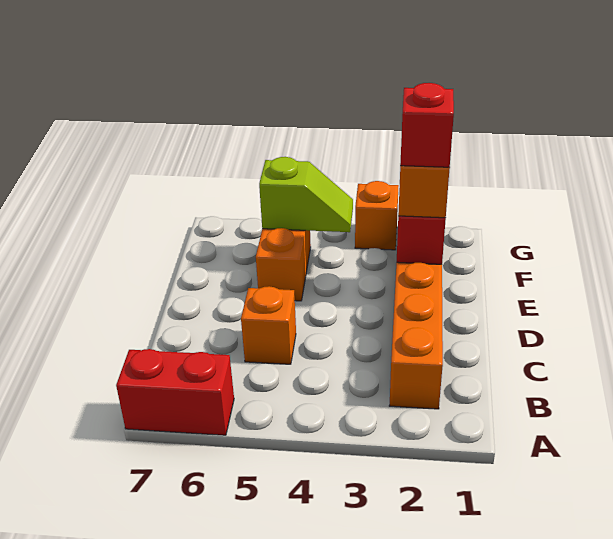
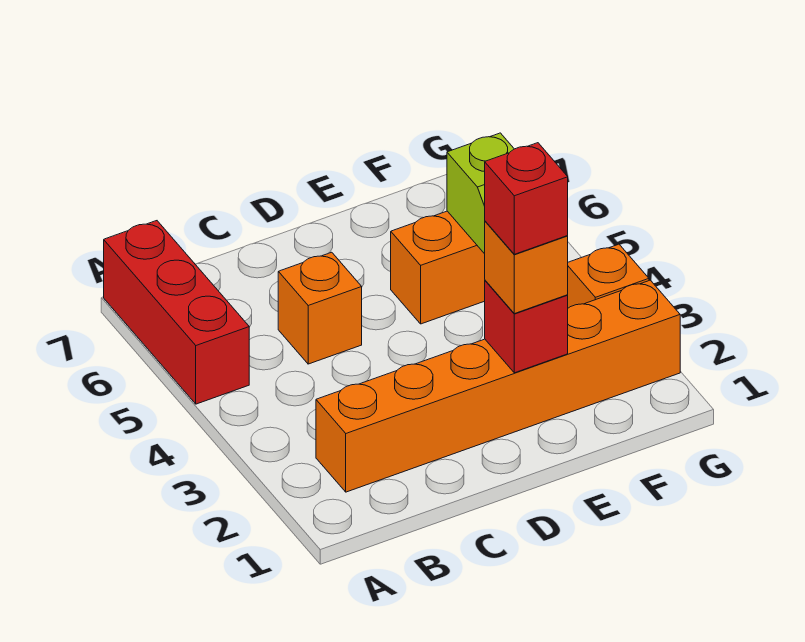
red 1x2 brick [116,349,234,435] -> red 1x3 brick [104,221,249,404]

